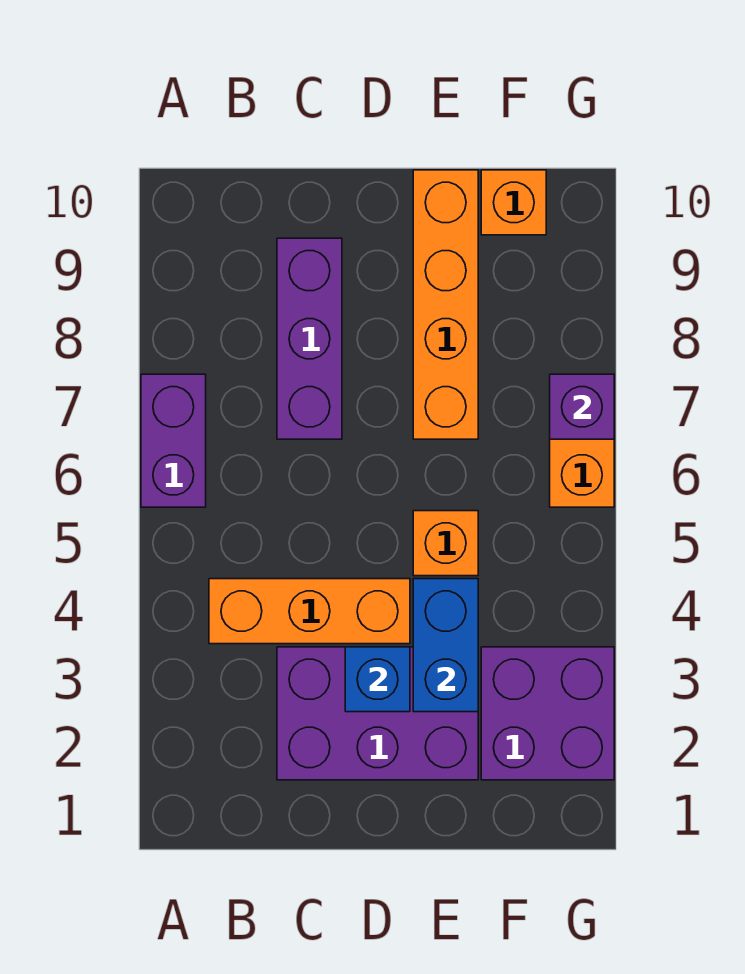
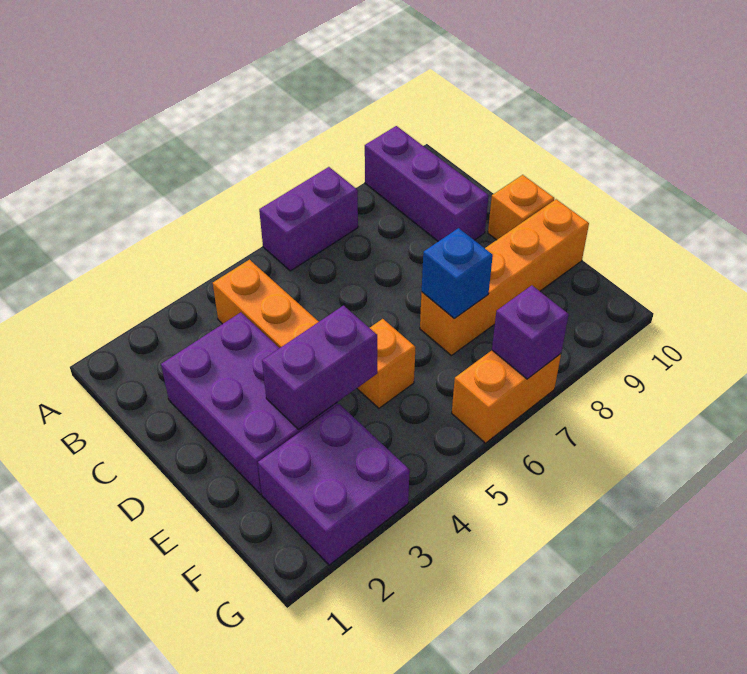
purple 1x3 brick [277,238,342,439] -> purple 1x3 brick turned to [365,126,489,241]
blue 1x1 brick [345,647,410,712] -> blue 1x1 brick moved to [422,228,493,319]
blue 1x2 brick [413,579,478,712] -> purple 1x2 brick [262,306,377,430]
orange 1x1 brick [481,170,546,235] -> orange 1x1 brick moved to [488,175,554,240]

